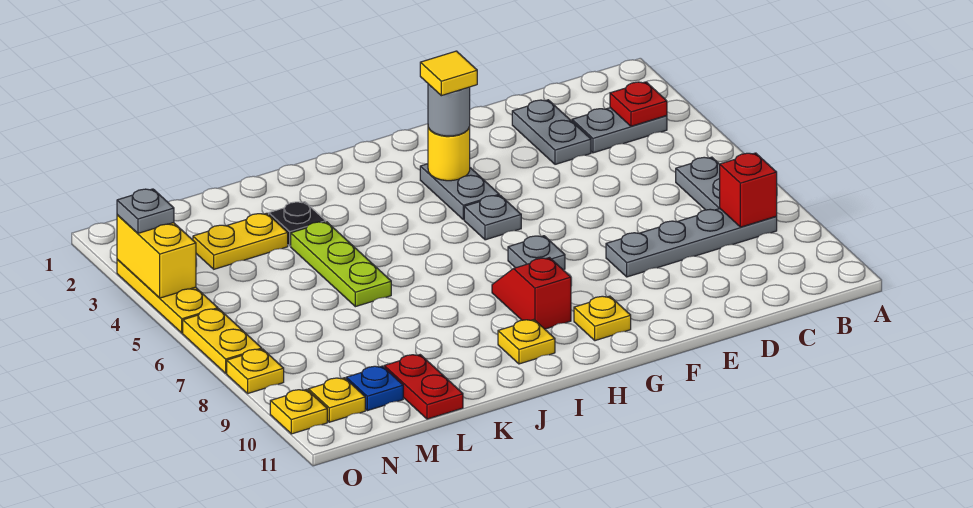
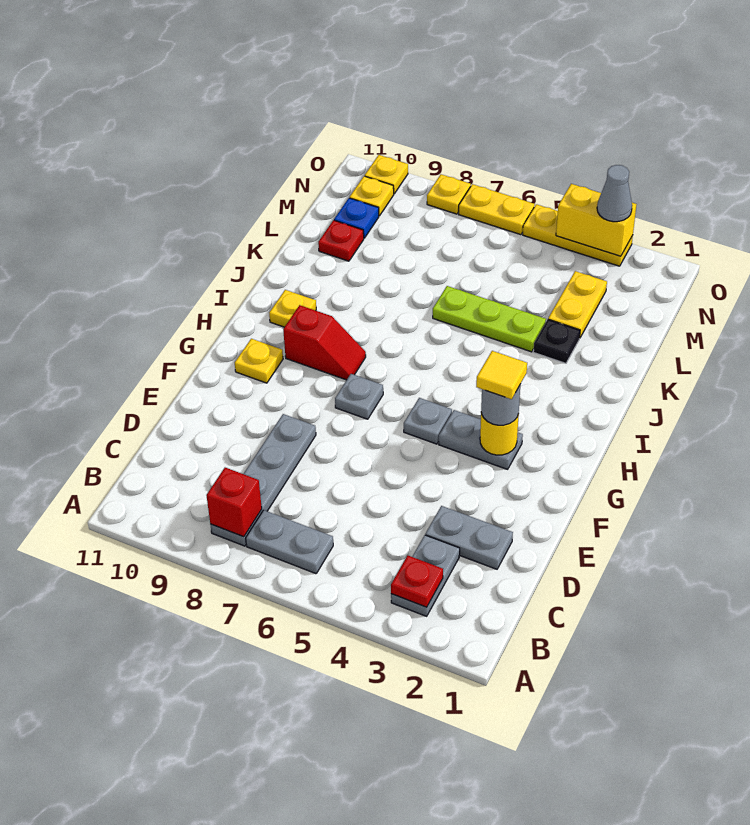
red 1x2 plate [384,355,463,419] -> red 1x1 plate [318,220,364,261]
grey 1x1 plate [117,189,174,233] -> grey 1x1 cone [597,165,632,222]

